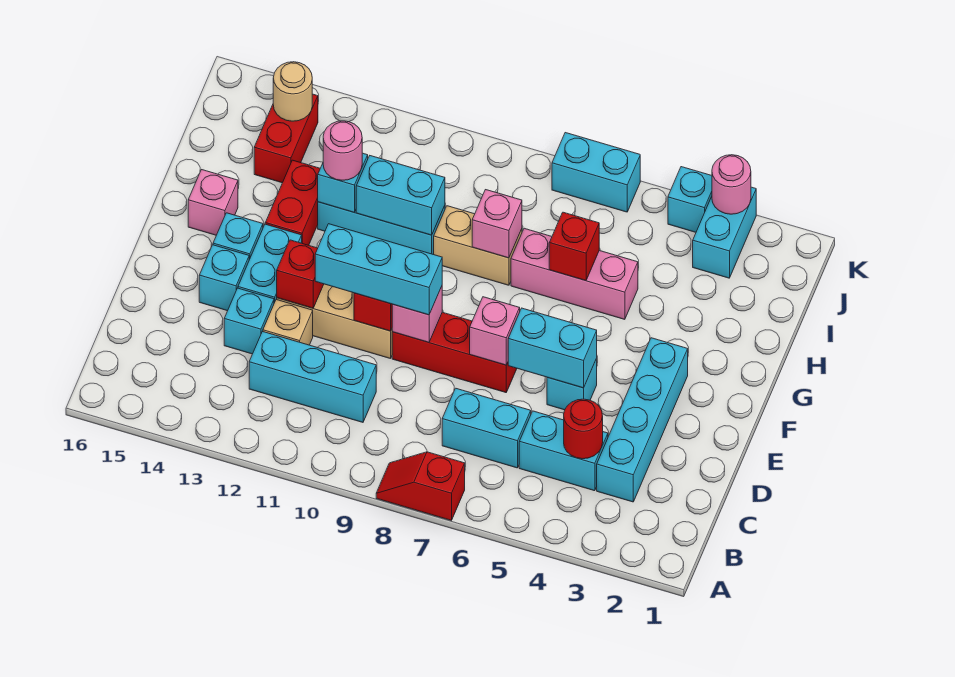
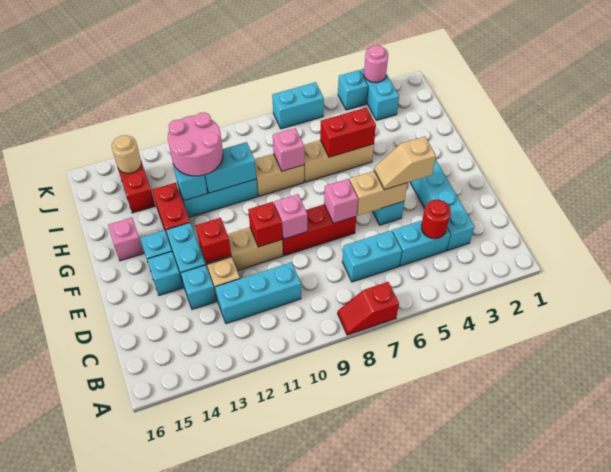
none -> tan 1x2 slope [374,136,436,190]
cyan 1x2 brick [508,308,597,388] -> tan 1x2 brick [349,171,407,215]
cyan 1x3 brick [315,224,442,315] -> none
pink 1x3 brick [511,228,638,319] -> tan 1x3 brick [304,140,374,182]
red 1x1 brick [549,212,599,281] -> red 1x2 brick [320,107,376,157]
pink 1x1 round brick [323,121,362,180] -> pink 2x2 round brick [168,112,223,176]

